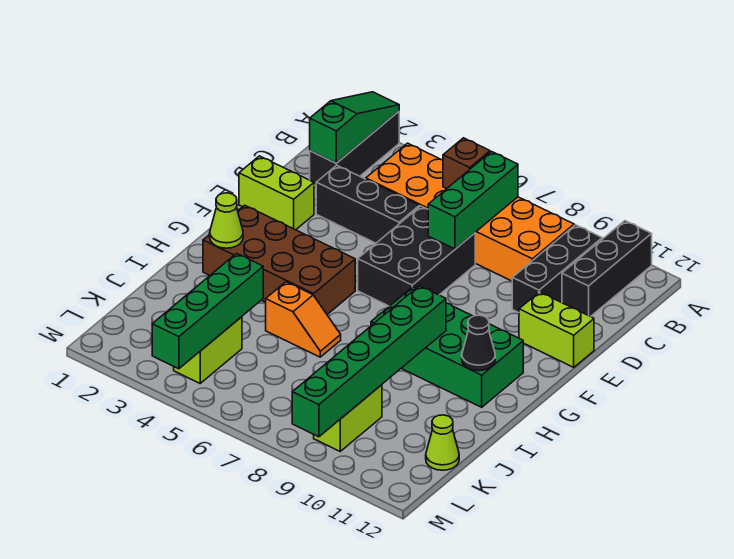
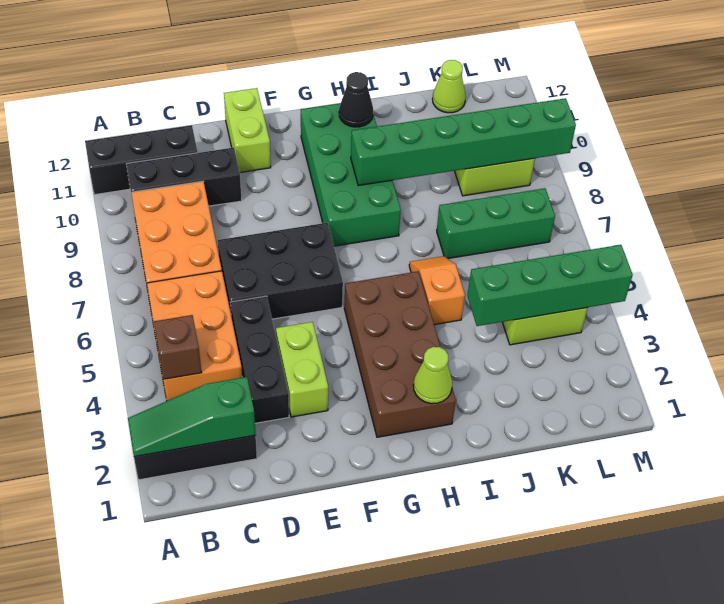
brown 1x1 brick [443,138,490,189] -> brown 1x1 brick moved to [154,315,202,379]
green 1x3 brick [428,152,518,249] -> green 1x3 brick moved to [437,188,555,259]
lime 1x2 brick [239,156,314,230] -> lime 1x2 brick moved to [276,322,328,417]

